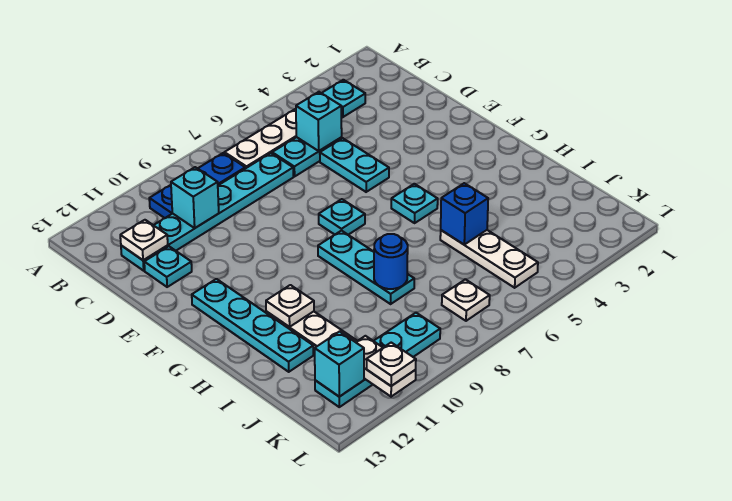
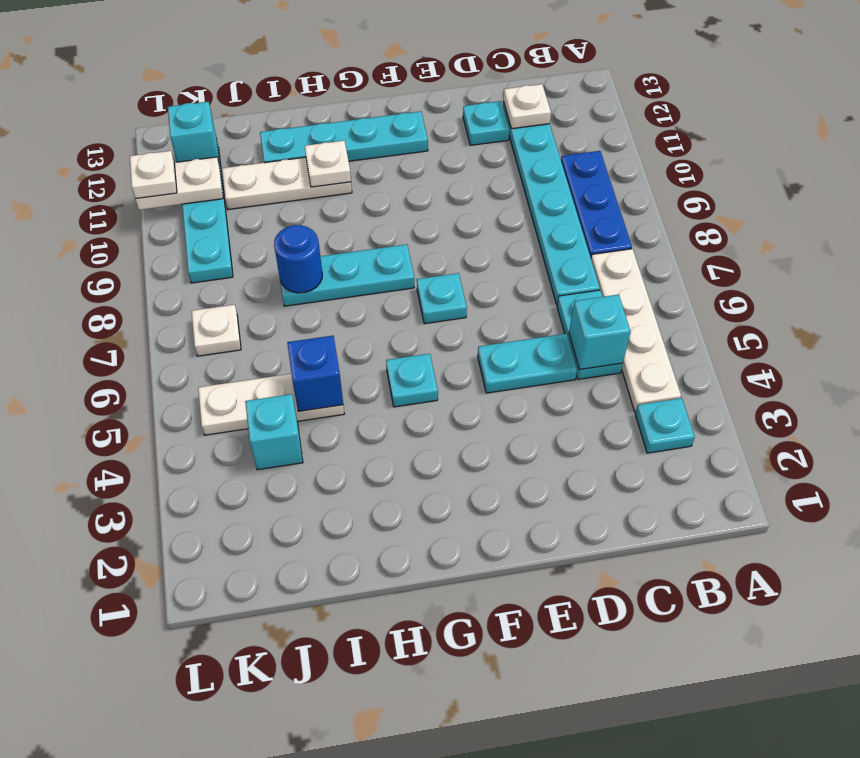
cyan 1x1 brick [171,167,219,228] -> cyan 1x1 brick moved to [245,394,303,470]

